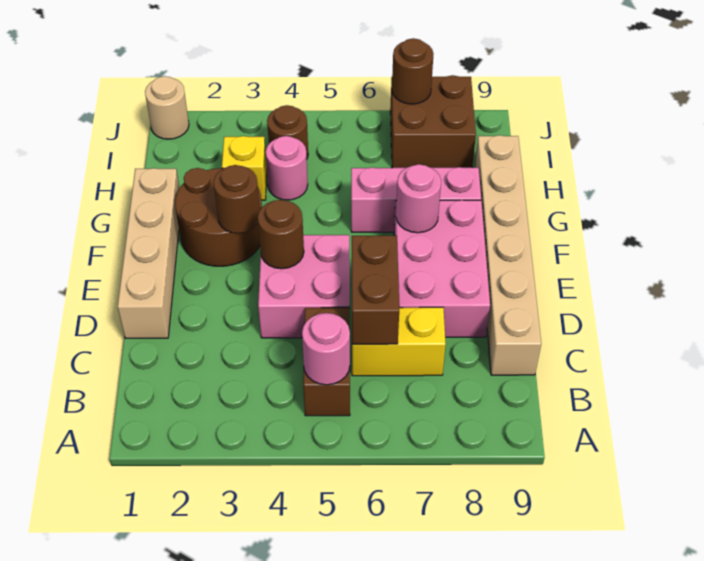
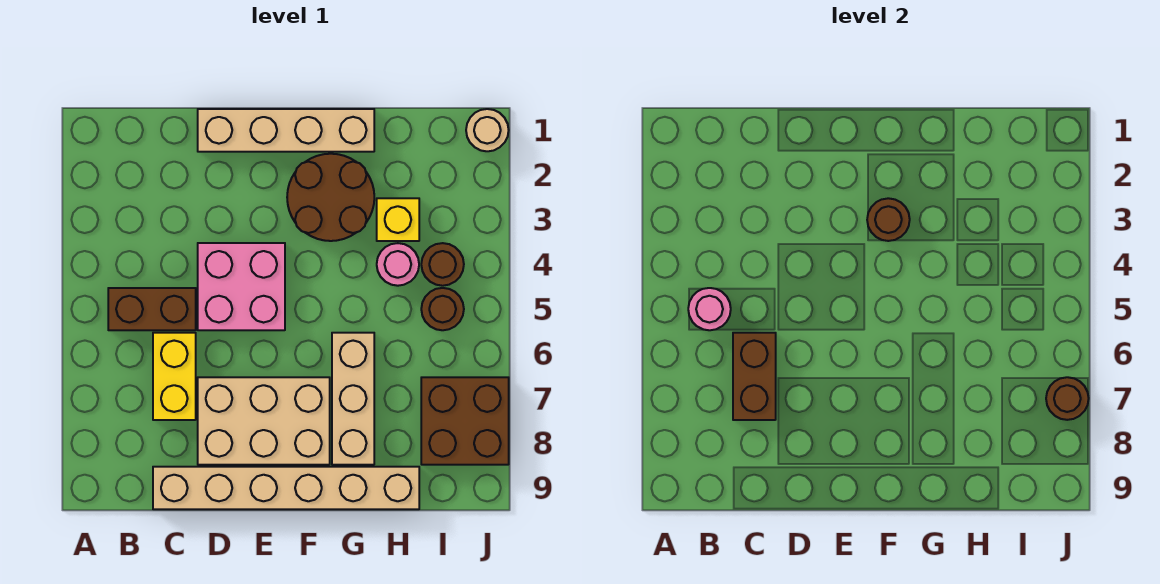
brown 1x2 brick [352,236,399,344] -> brown 1x2 brick turned to [733,333,776,420]
pink 2x3 brick [394,200,490,337] -> tan 2x3 brick [198,377,330,465]
brown 1x1 round brick [258,200,304,269] -> brown 1x1 round brick moved to [421,288,464,330]
pink 1x1 round brick [396,164,441,233] -> none
pink 1x3 brick [351,167,481,232] -> tan 1x3 brick [332,333,374,465]

